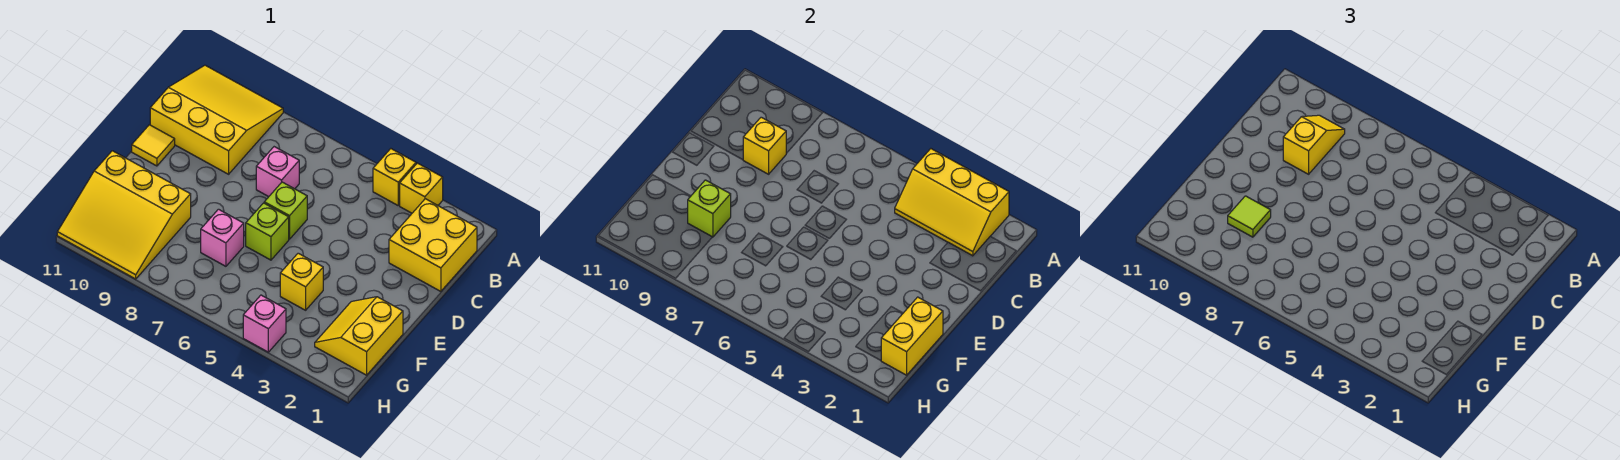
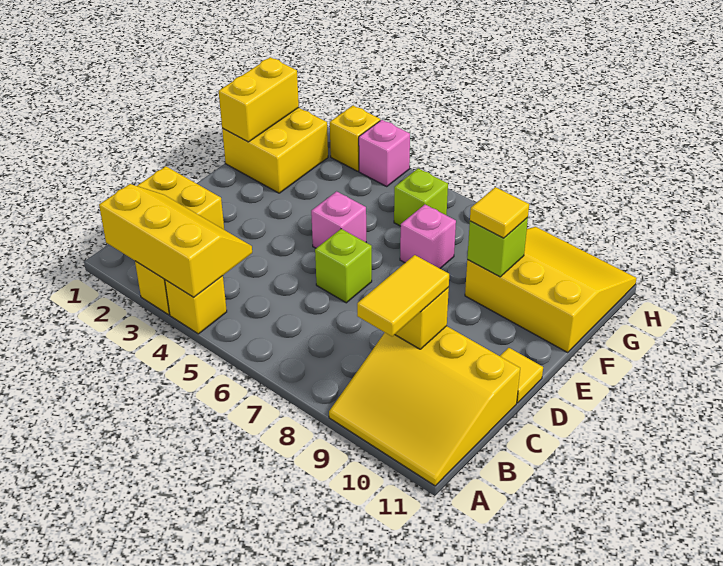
yellow 1x2 slope [1283,115,1345,174] -> yellow 1x2 tile [357,255,449,336]
pink 1x1 brick [256,147,299,197] -> pink 1x1 brick moved to [311,191,366,248]
lime 1x1 brick [246,203,289,260] -> lime 1x1 brick moved to [394,168,448,226]
yellow 2x2 slope [315,297,403,375] -> yellow 2x2 brick [222,108,328,193]
yellow 1x1 brick [280,253,323,310] -> yellow 1x1 brick moved to [330,106,380,171]
lime 1x1 tile [1228,196,1271,237] -> yellow 1x1 tile [470,187,529,238]

